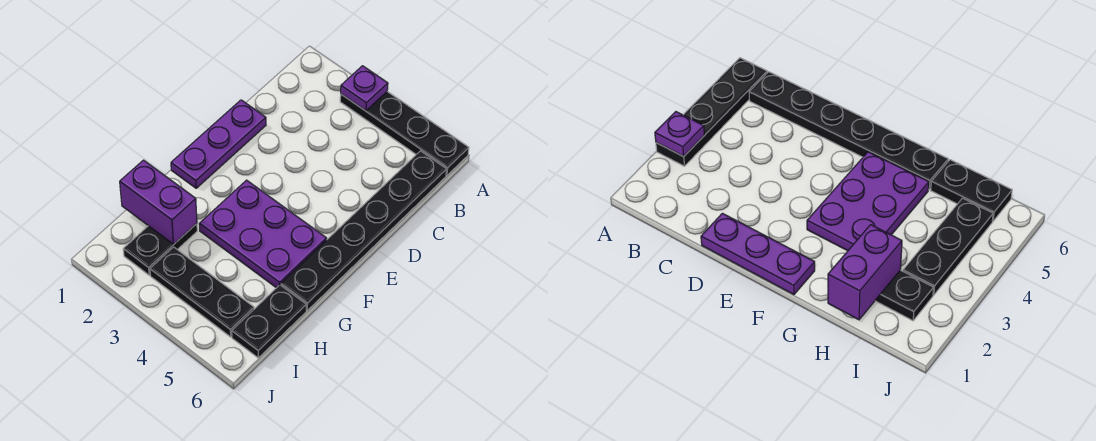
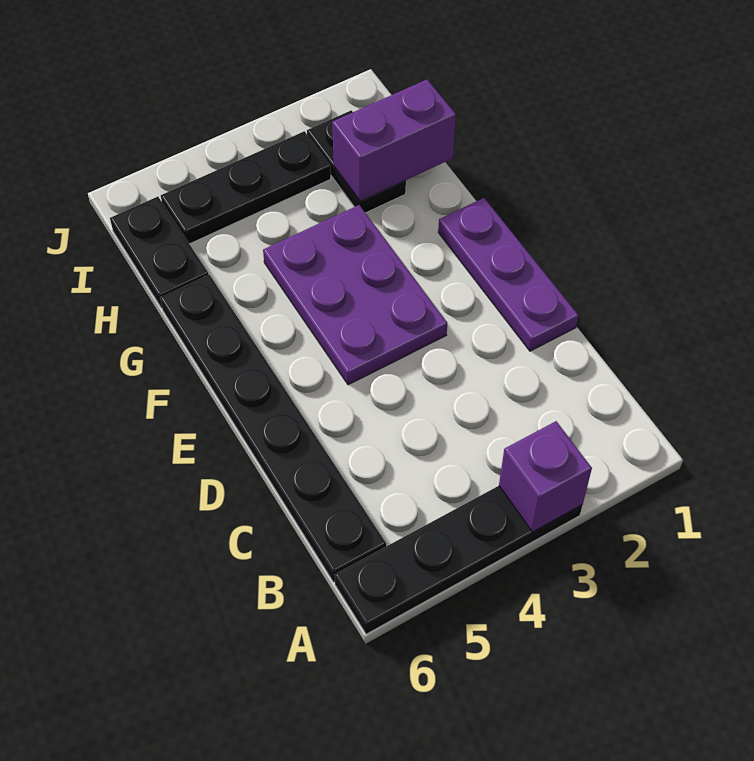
purple 1x1 plate [341,66,388,111] -> purple 1x1 brick [499,421,592,532]
purple 2x3 plate [199,180,327,288] -> purple 2x3 plate turned to [263,205,447,385]

